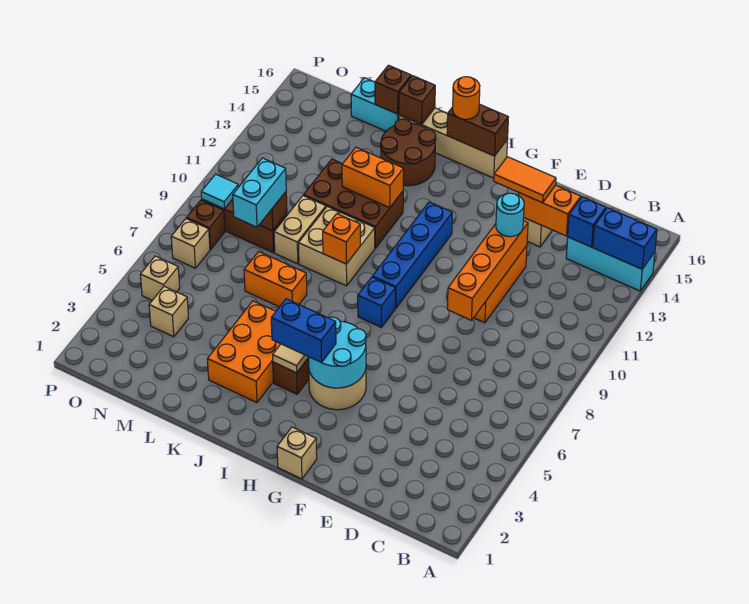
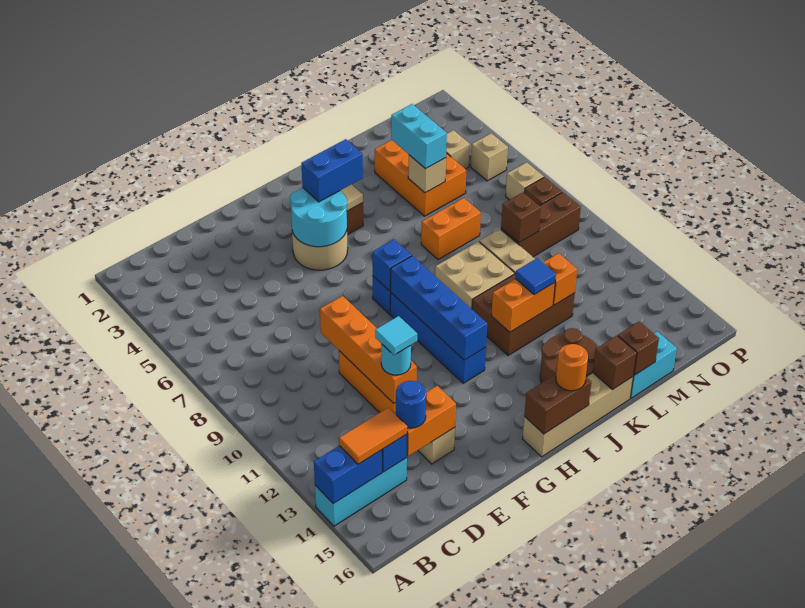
none -> blue 1x1 round brick [395,381,426,428]
orange 1x2 tile [494,157,556,203] -> orange 1x2 tile moved to [339,408,407,464]
tan 1x1 brick [277,427,317,479] -> tan 1x1 brick moved to [408,155,446,193]
none -> blue 1x1 brick [372,239,412,291]
none -> blue 1x4 brick [391,256,487,360]
orange 2x3 brick [207,301,280,403] -> orange 2x3 brick moved to [375,140,466,216]
orange 1x1 brick [323,214,360,264] -> orange 1x1 brick moved to [543,253,577,305]
none -> blue 1x1 tile [515,258,556,295]
cyan 1x2 brick [233,158,286,227] -> cyan 1x2 brick moved to [391,104,447,169]
cyan 1x1 tile [201,174,238,209] -> cyan 1x1 tile moved to [375,316,417,355]

